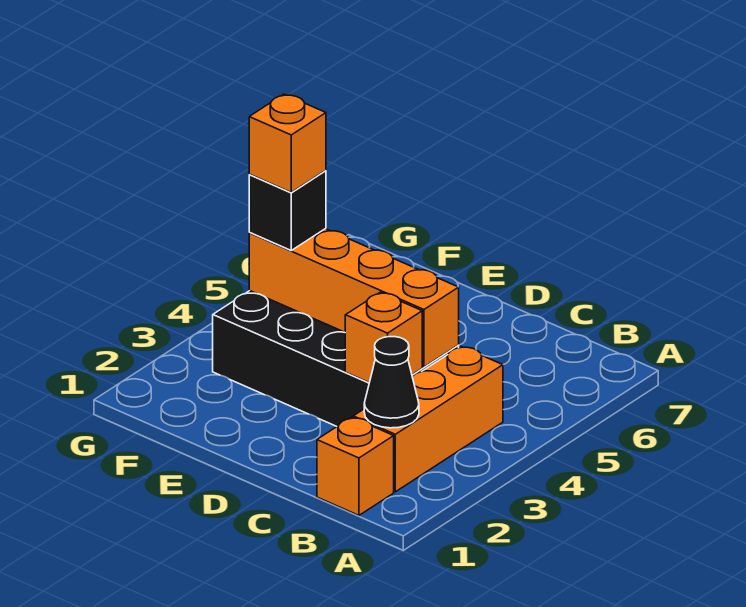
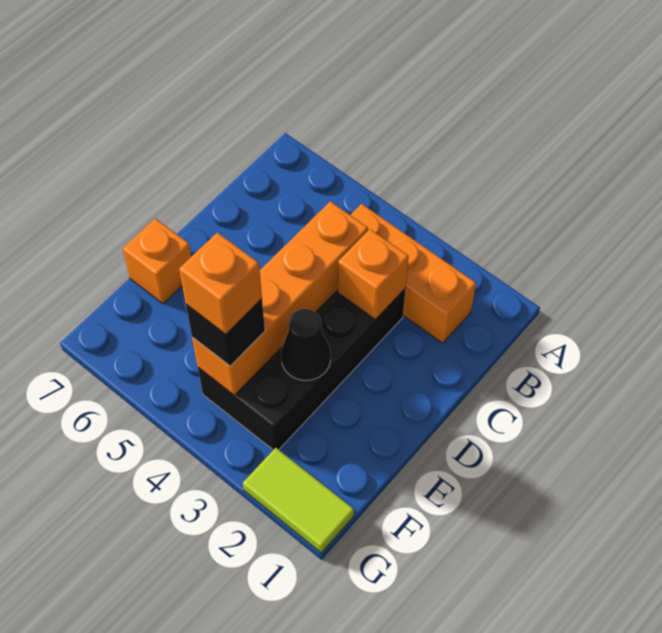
orange 1x1 brick [317,417,394,515] -> orange 1x1 brick moved to [123,218,191,304]
black 1x1 cone [364,337,419,428] -> black 1x1 cone moved to [281,309,331,381]
none -> lime 1x2 tile [243,448,354,553]

